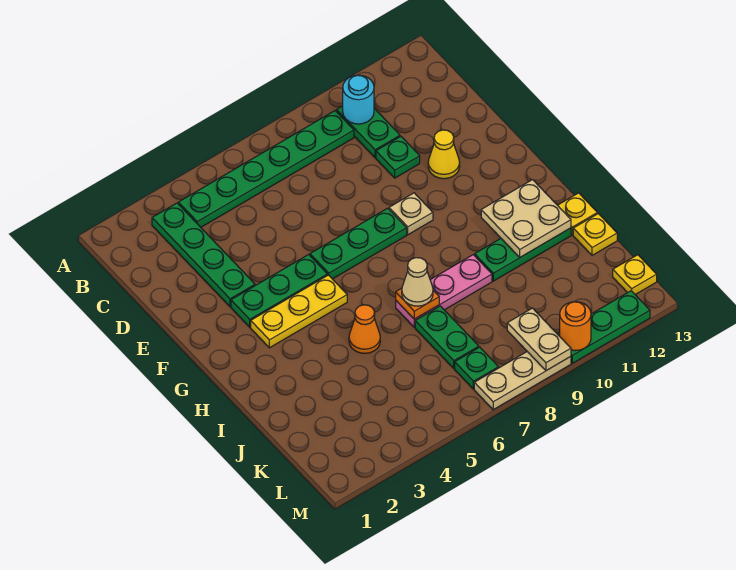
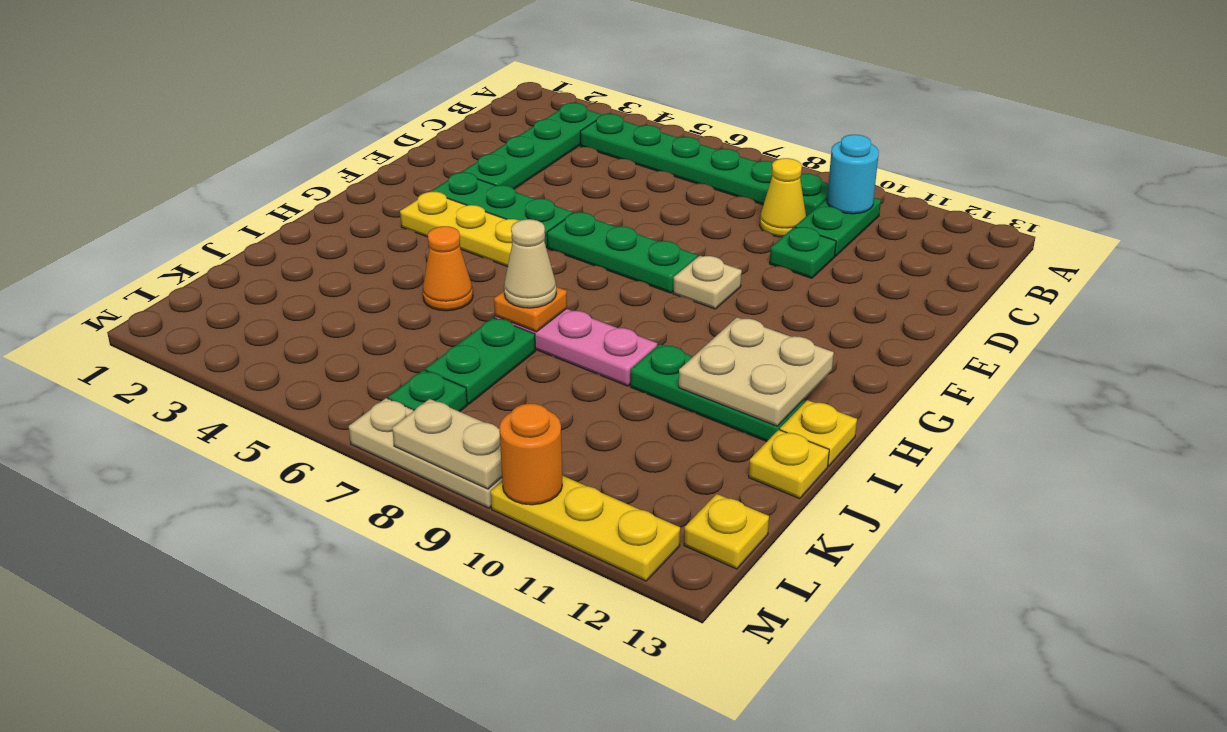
yellow 1x1 cone [428,130,460,179] -> yellow 1x1 cone moved to [760,158,806,237]
tan 1x2 plate [507,308,571,371] -> tan 1x2 plate turned to [392,399,502,489]
green 1x3 plate [558,291,650,363] -> yellow 1x3 plate [491,476,680,581]

